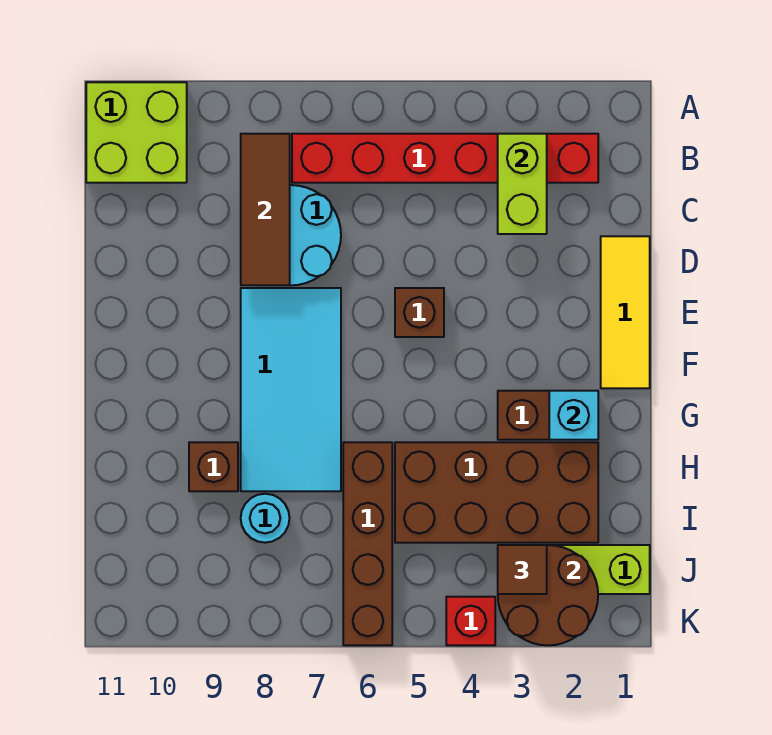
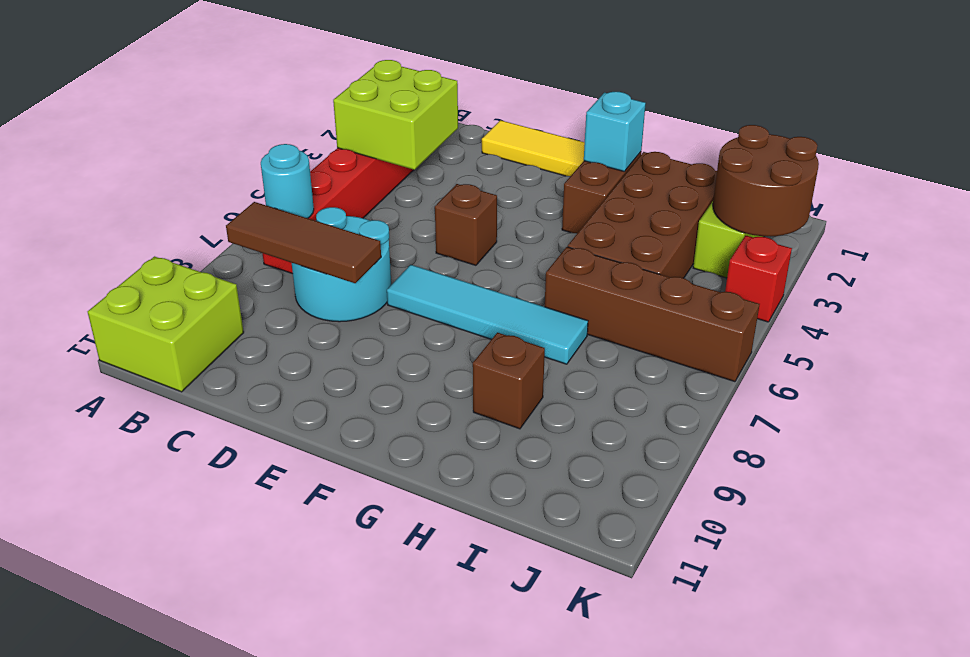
lime 1x2 brick [498,134,547,234] -> lime 2x2 brick [333,60,458,170]
cyan 2x4 tile [241,288,341,491] -> cyan 1x4 tile [387,265,588,364]
cyan 1x1 round brick [241,494,290,543] -> cyan 1x1 round brick moved to [261,144,314,218]
brown 1x1 tile [498,545,547,594] -> none

